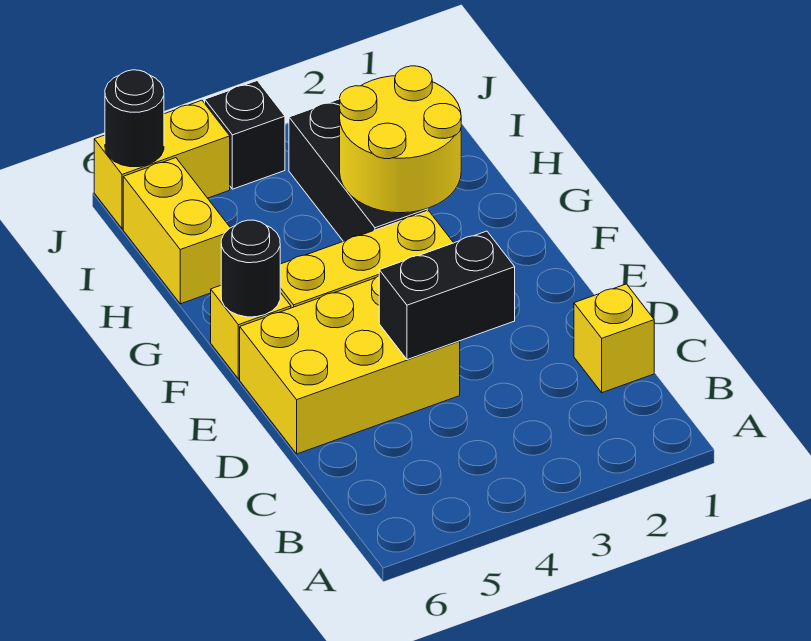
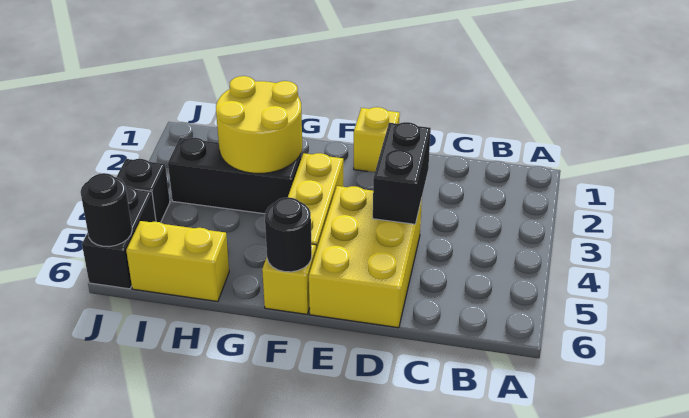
yellow 1x1 brick [574,284,654,393] -> yellow 1x1 brick moved to [354,107,400,172]
yellow 1x2 brick [94,100,230,229] -> black 1x2 brick [82,187,156,289]

